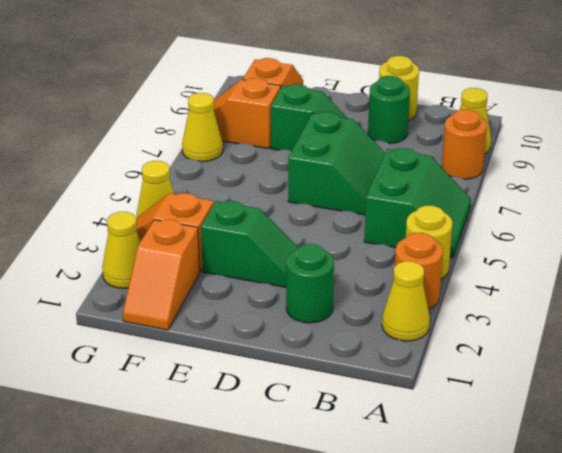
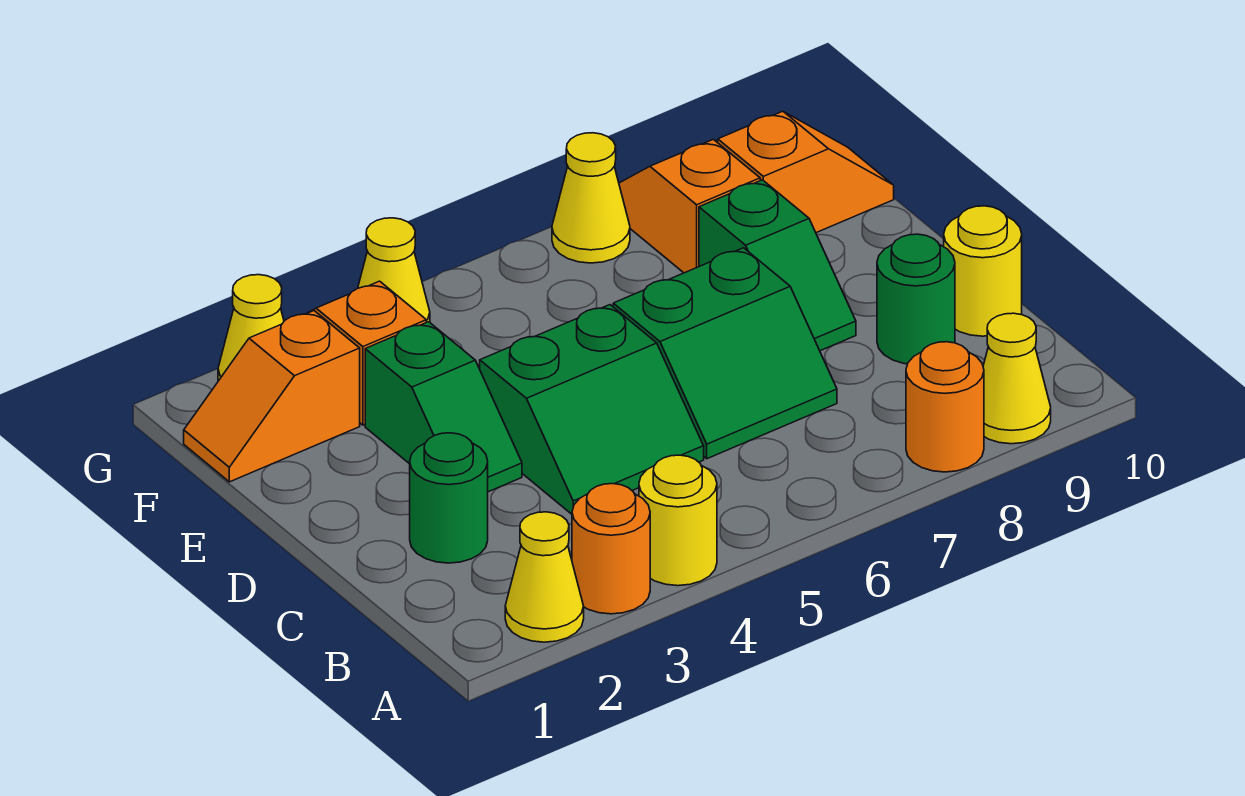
green 2x2 slope [364,148,471,257] -> green 2x2 slope moved to [480,305,704,514]

